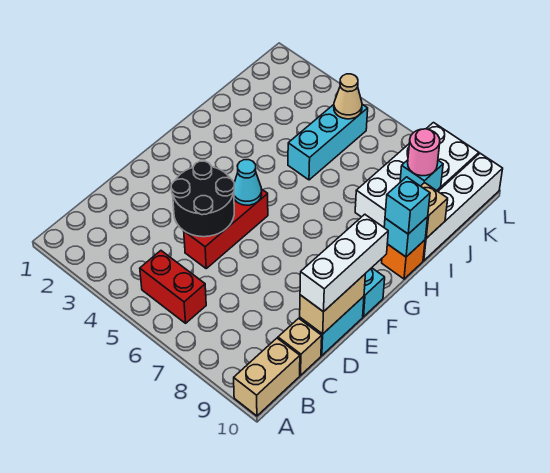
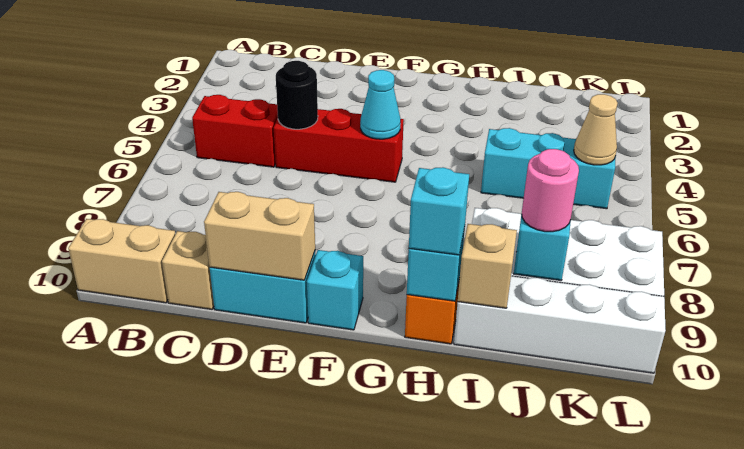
red 1x2 brick [140,251,206,323] -> red 1x2 brick turned to [192,94,278,167]
black 2x2 round brick [171,161,234,237] -> black 1x1 round brick [276,61,318,129]
white 1x3 brick [300,214,388,312] -> none

